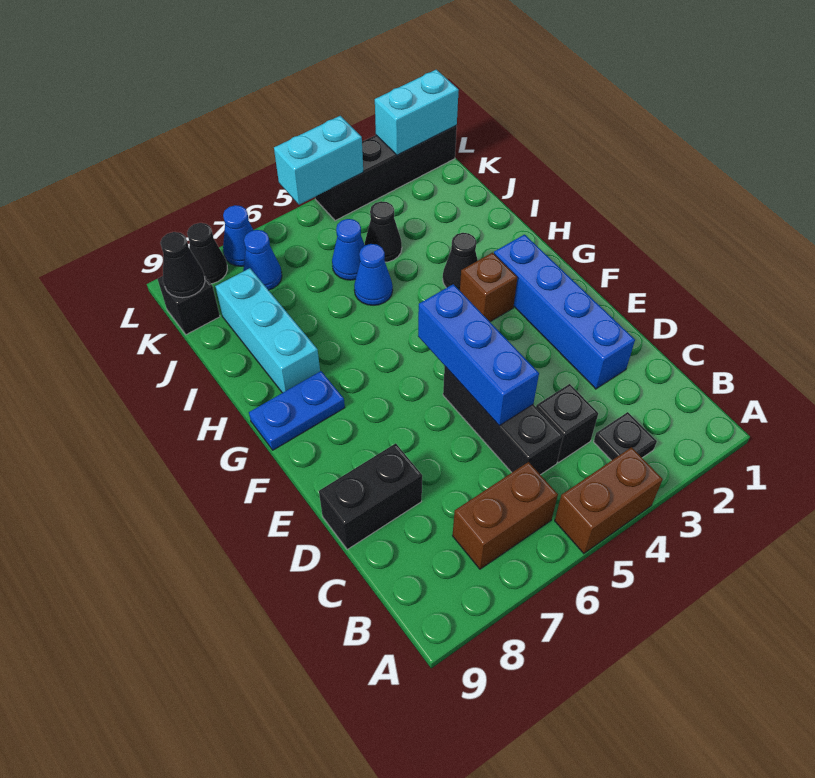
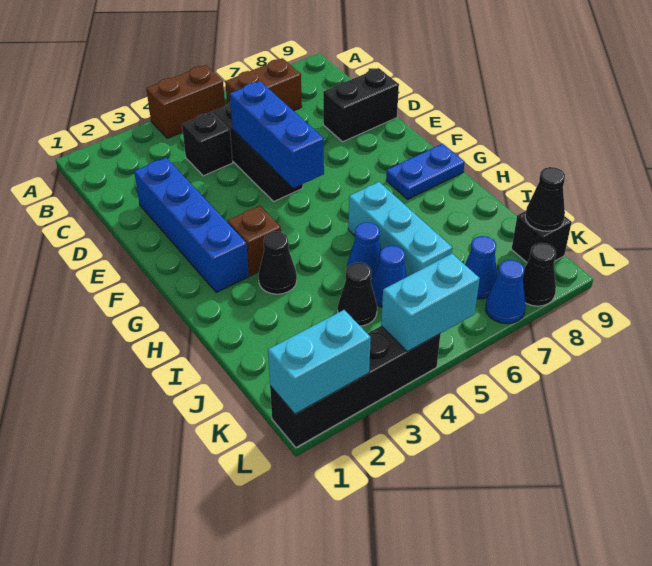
black 1x1 plate [594,412,657,461] -> none
cyan 1x3 brick [215,268,320,393] -> cyan 1x3 brick moved to [348,182,452,277]

